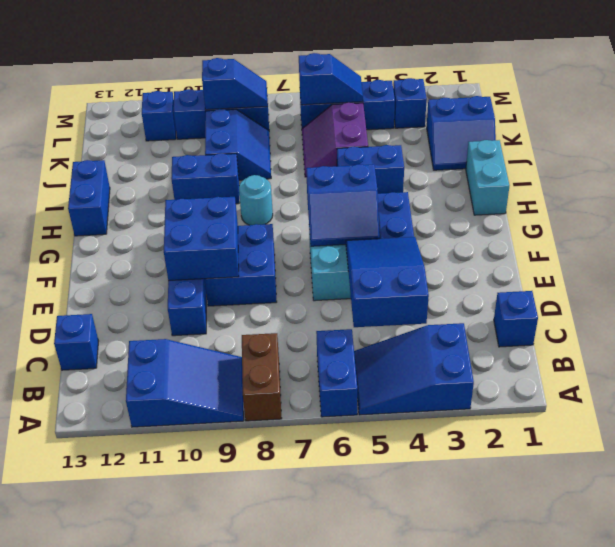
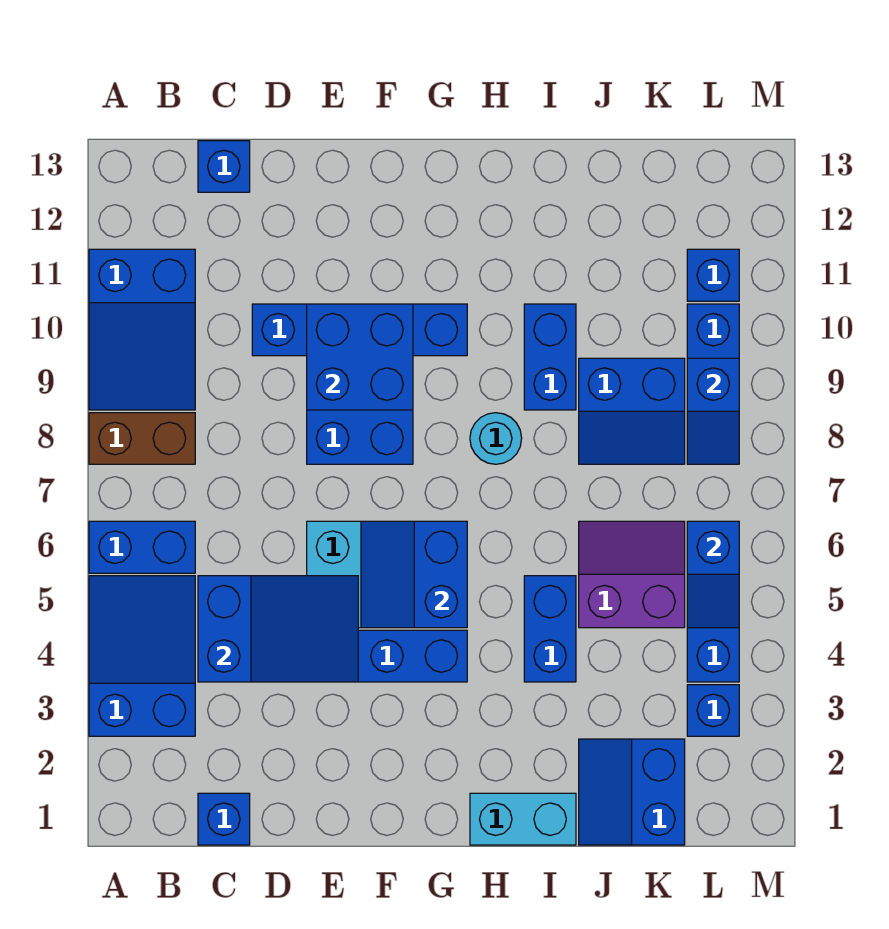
blue 1x2 brick [68,160,110,236] -> none

